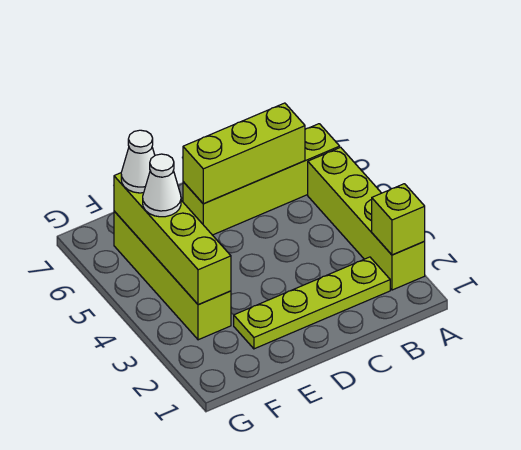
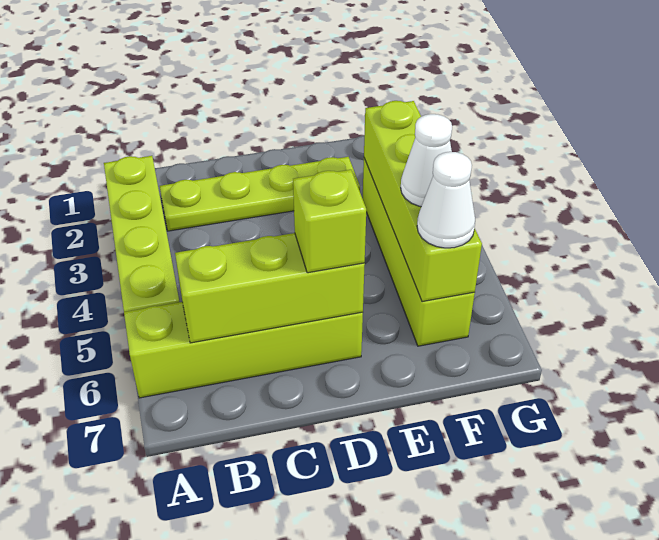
lime 1x1 brick [372,184,425,255] -> lime 1x1 brick moved to [293,170,366,273]

